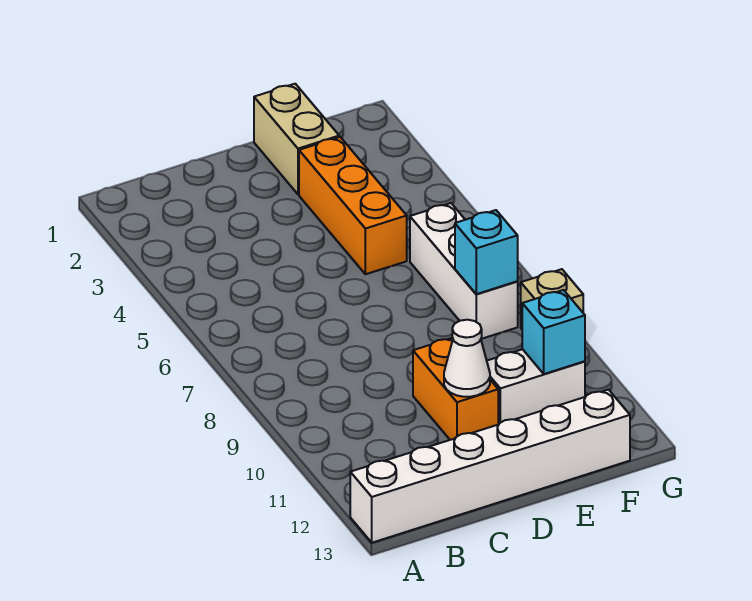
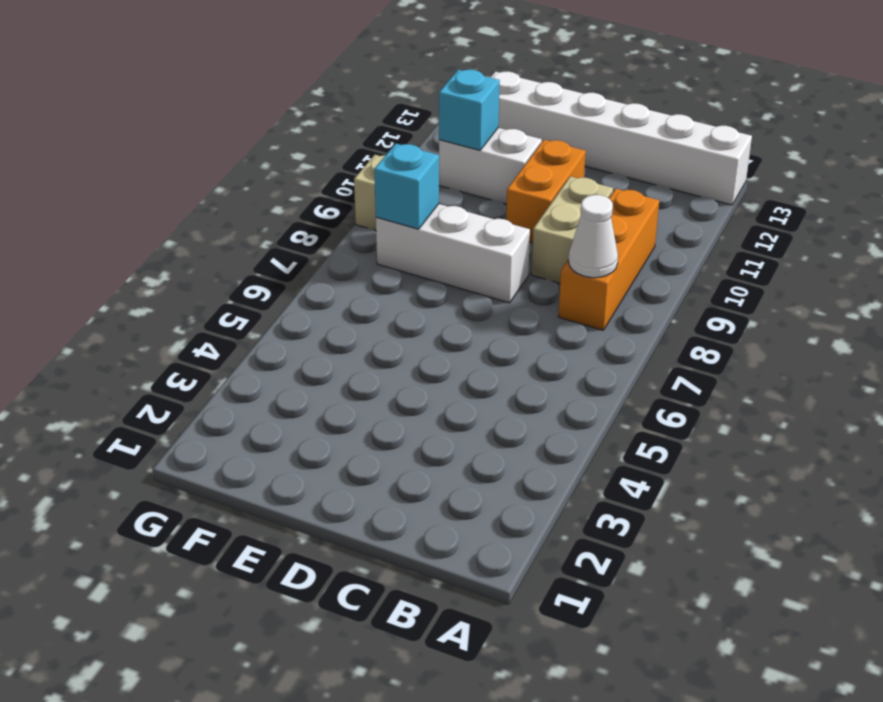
white 1x1 cone [444,320,490,397] -> white 1x1 cone moved to [568,195,618,278]
tan 1x2 brick [254,84,339,194] -> tan 1x2 brick moved to [531,177,613,283]
orange 1x3 brick [299,137,407,274] -> orange 1x3 brick moved to [558,189,659,330]
white 1x3 brick [410,203,518,339] -> white 1x3 brick turned to [376,204,530,303]

